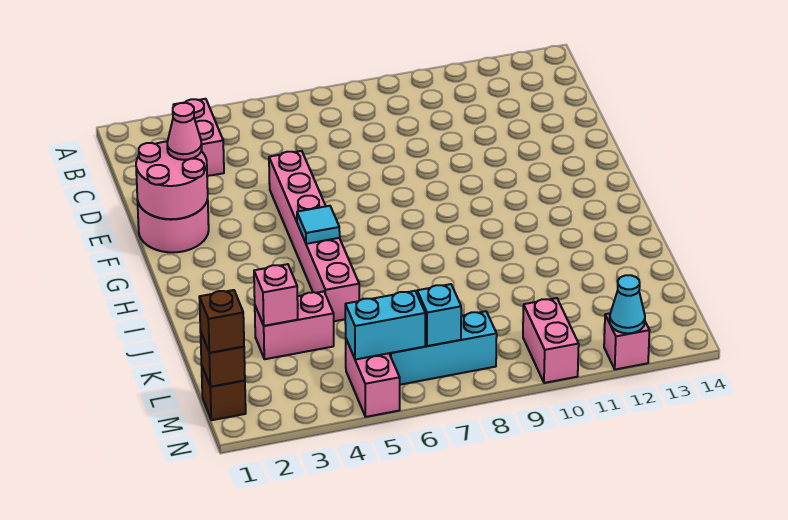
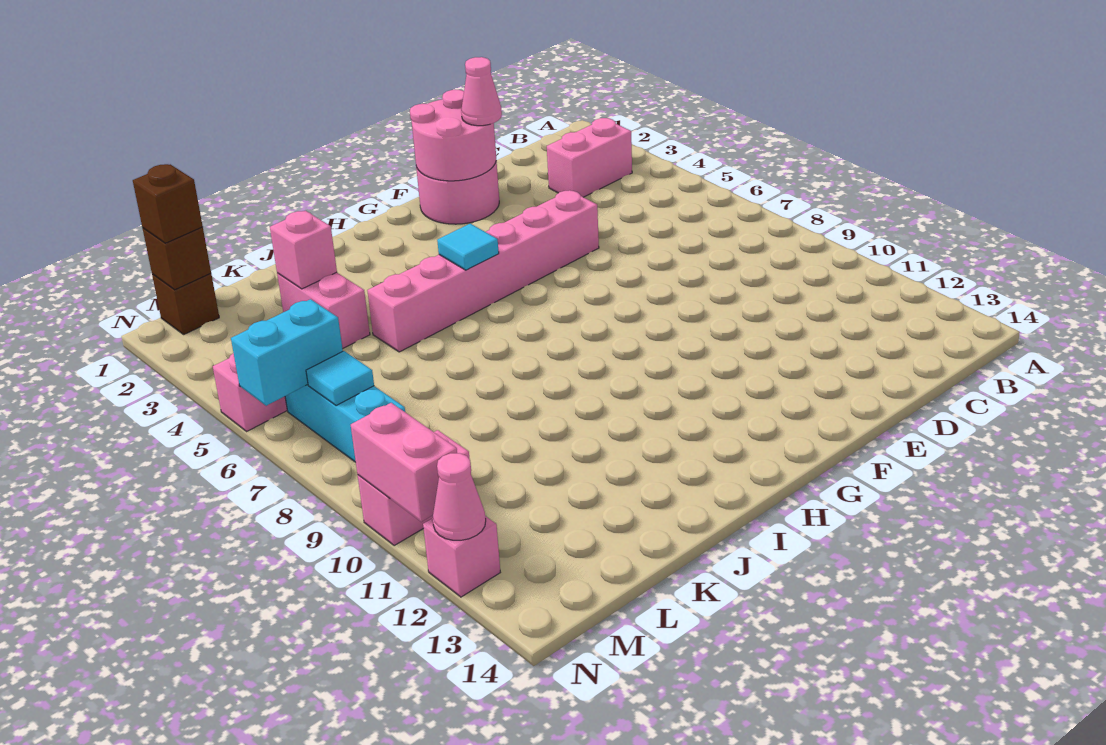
cyan 1x2 brick [345,291,425,360] -> cyan 1x2 brick turned to [231,299,343,406]
cyan 1x1 brick [417,284,461,346] -> cyan 1x1 tile [306,351,374,406]
none -> pink 1x2 brick [351,403,457,522]
cyan 1x1 cone [610,275,645,333] -> pink 1x1 cone [433,453,486,540]

